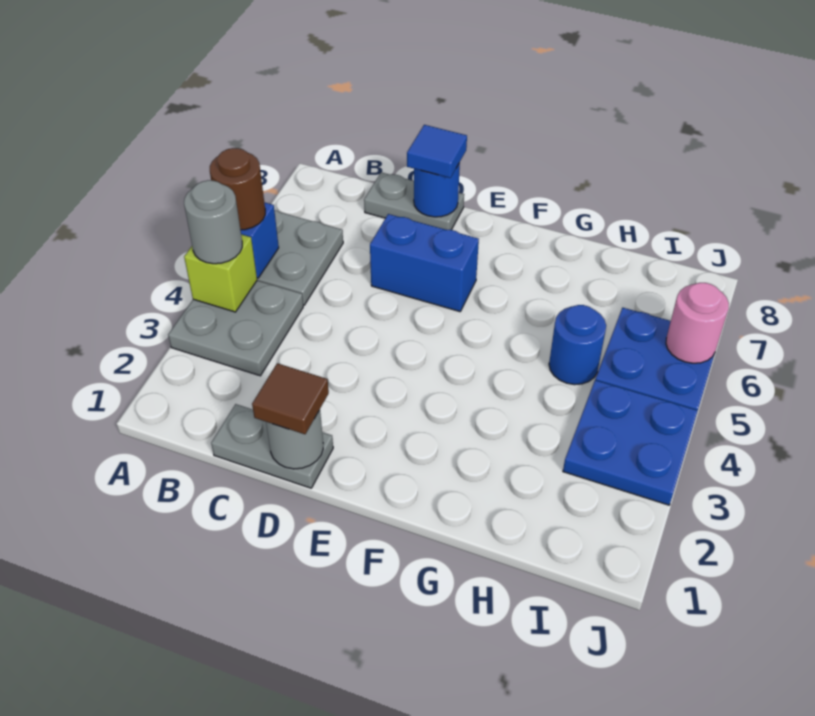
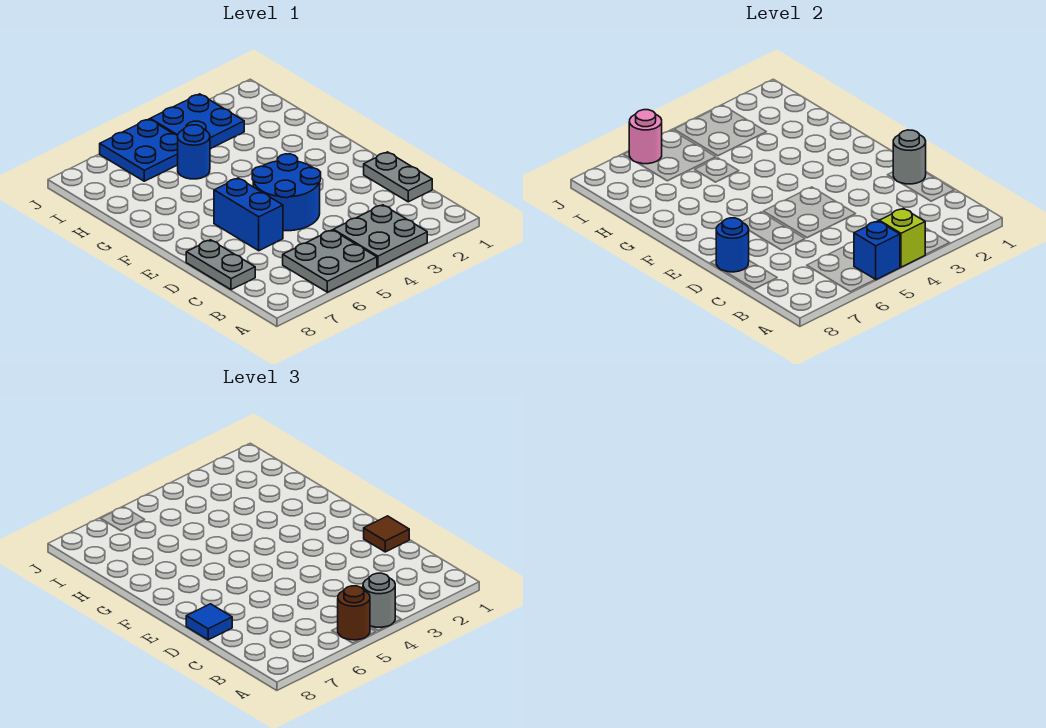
none -> blue 2x2 round brick [252,154,321,231]

